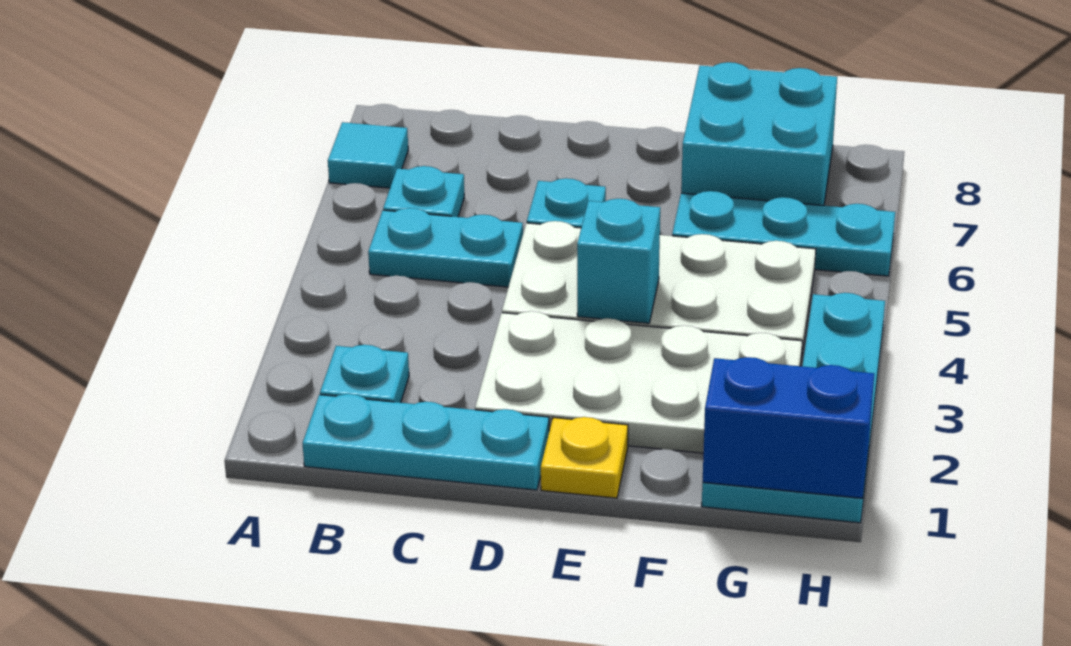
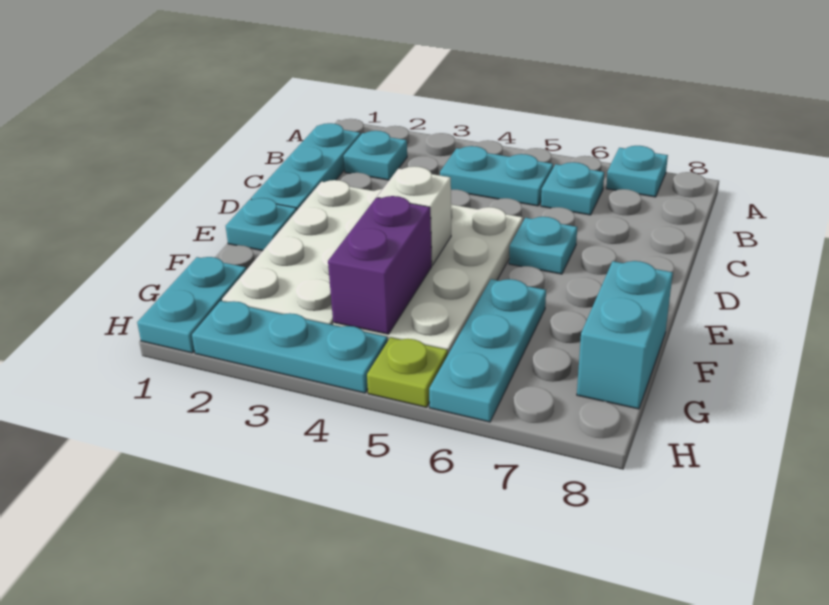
cyan 1x1 tile [328,122,408,188] -> cyan 1x1 plate [606,146,668,197]
cyan 1x2 plate [368,208,523,287] -> cyan 1x2 plate turned to [440,146,553,206]
yellow 1x1 plate [541,417,628,498] -> cyan 1x1 plate [226,198,297,251]
cyan 1x1 brick [577,199,660,323] -> white 1x1 brick [377,166,451,265]
none -> purple 1x2 brick [328,196,432,334]
cyan 2x2 brick [681,62,837,206] -> cyan 1x2 brick [577,261,673,409]
blue 1x2 brick [703,357,874,498] -> none
none -> lime 1x1 plate [367,337,448,407]

